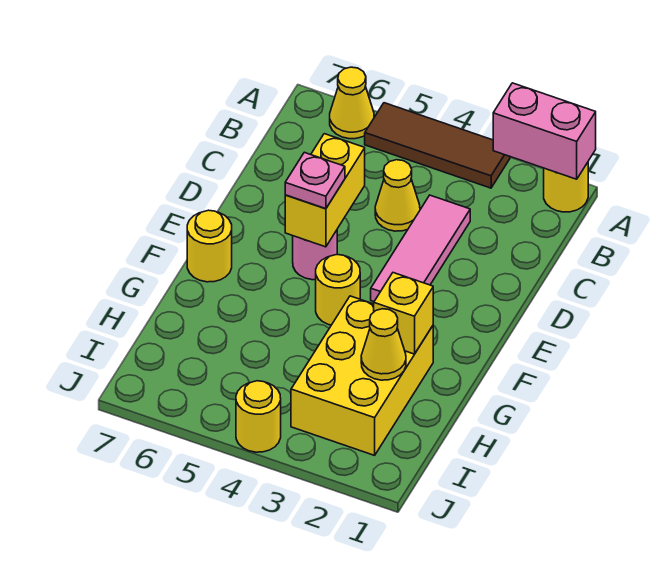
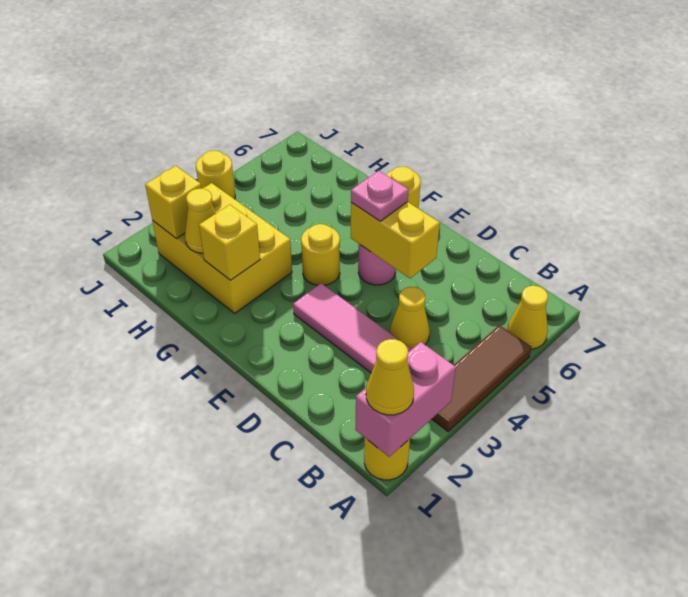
none -> yellow 1x1 cone [366,339,414,415]
none -> yellow 1x1 brick [145,166,202,239]

